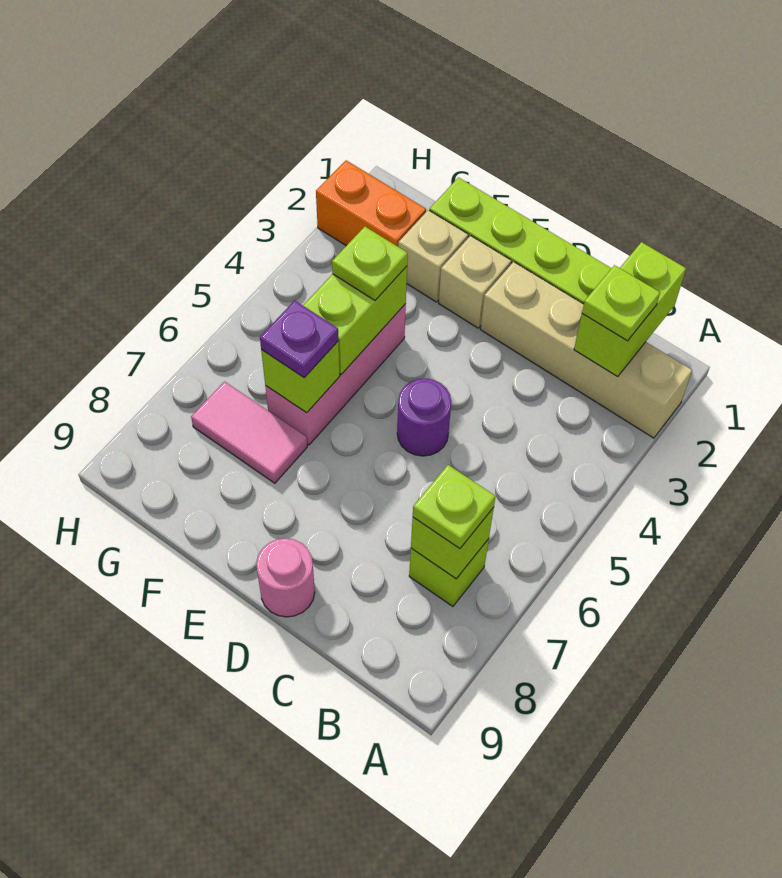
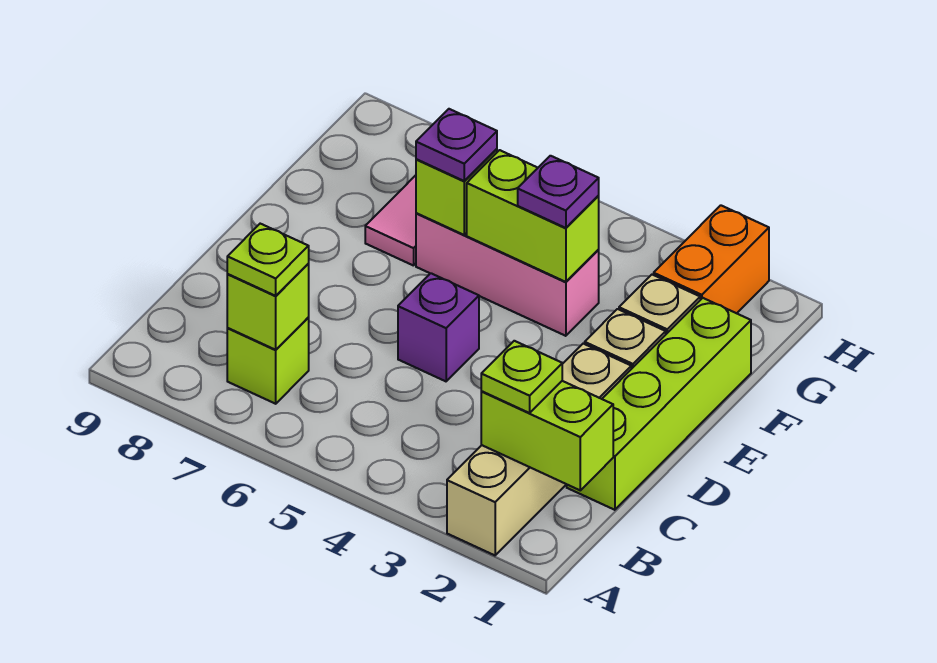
purple 1x1 round brick [397,378,451,456] -> purple 1x1 brick [398,273,479,381]
pink 1x1 round brick [256,538,315,617] -> none
lime 1x1 plate [332,227,408,300] -> purple 1x1 plate [518,156,599,228]

